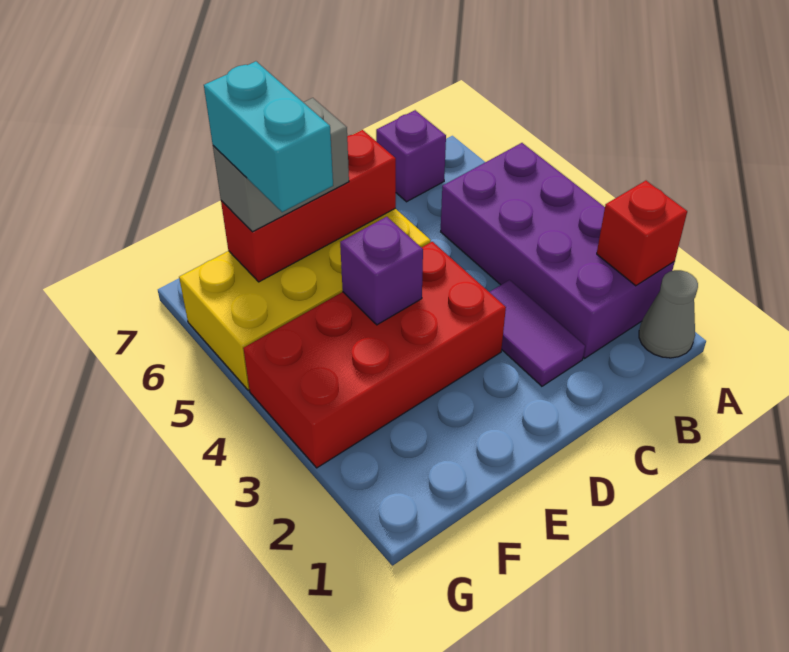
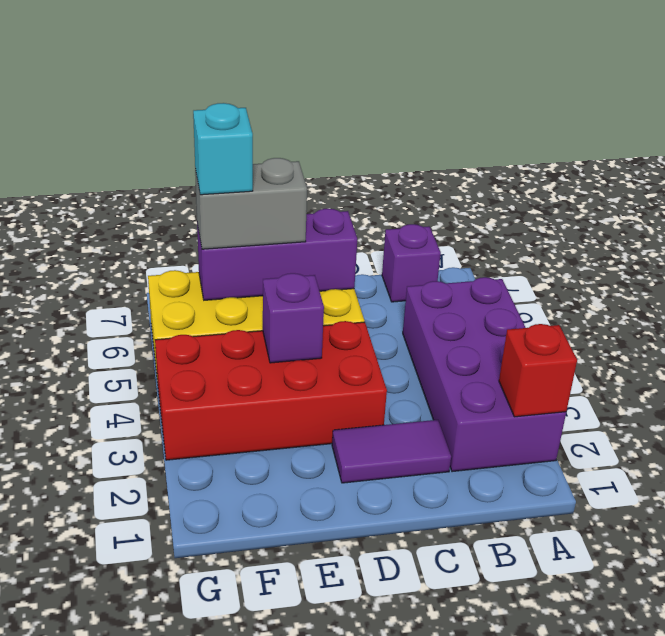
grey 1x1 cone [639,270,698,358] -> none
purple 1x2 tile [490,280,585,386] -> purple 1x2 tile turned to [332,420,451,483]
red 1x3 brick [221,130,396,282] -> purple 1x3 brick [197,209,357,300]
cyan 1x2 brick [204,61,333,212] -> cyan 1x1 brick [193,103,253,195]

